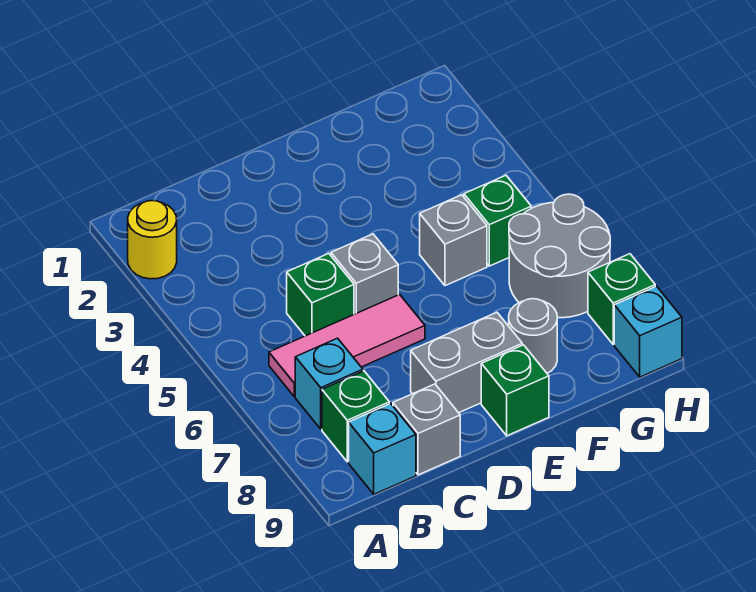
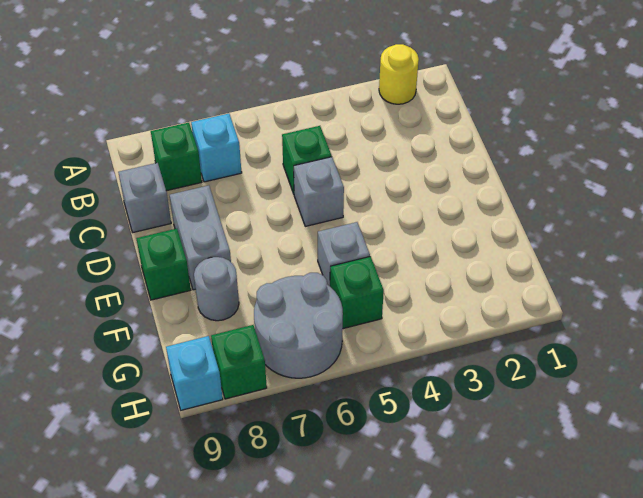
pink 1x3 tile [269,294,425,396] -> none
cyan 1x1 brick [349,404,416,494] -> none

